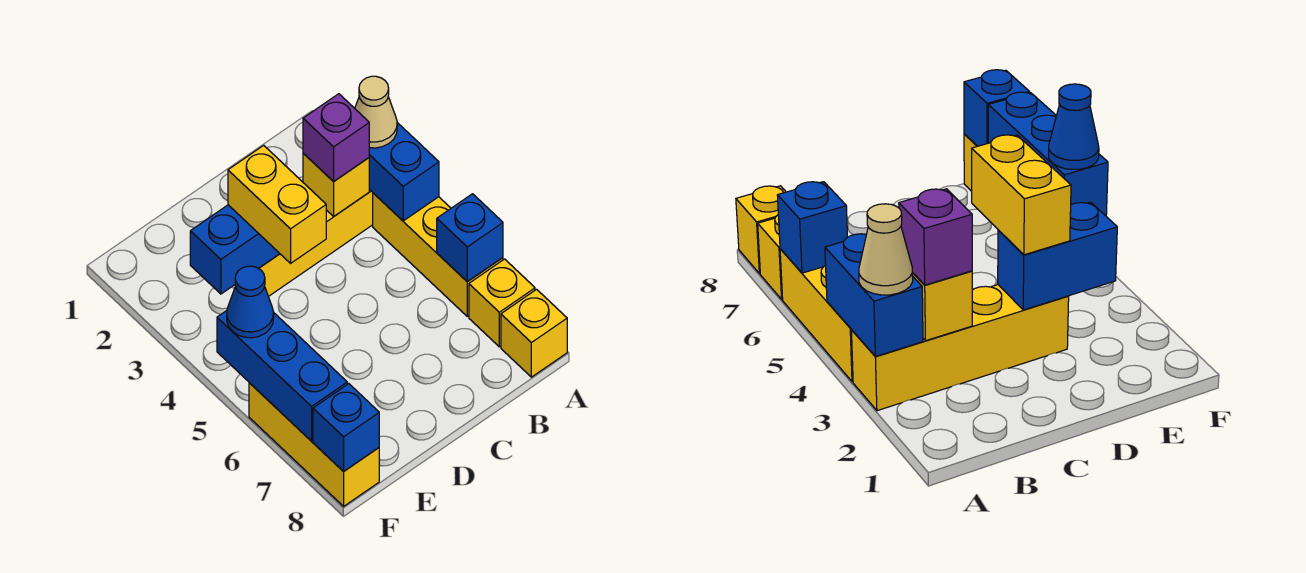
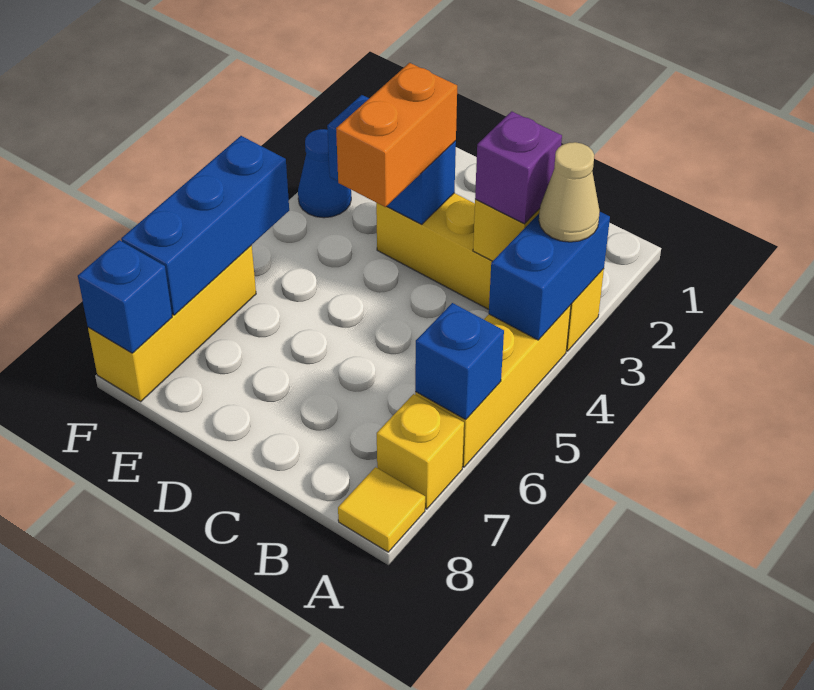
yellow 1x1 brick [501,289,567,377] -> yellow 1x1 tile [338,467,425,552]
yellow 1x2 brick [228,145,326,263] -> orange 1x2 brick [336,63,457,207]
blue 1x1 cone [227,266,274,338] -> blue 1x1 cone moved to [298,129,351,218]

